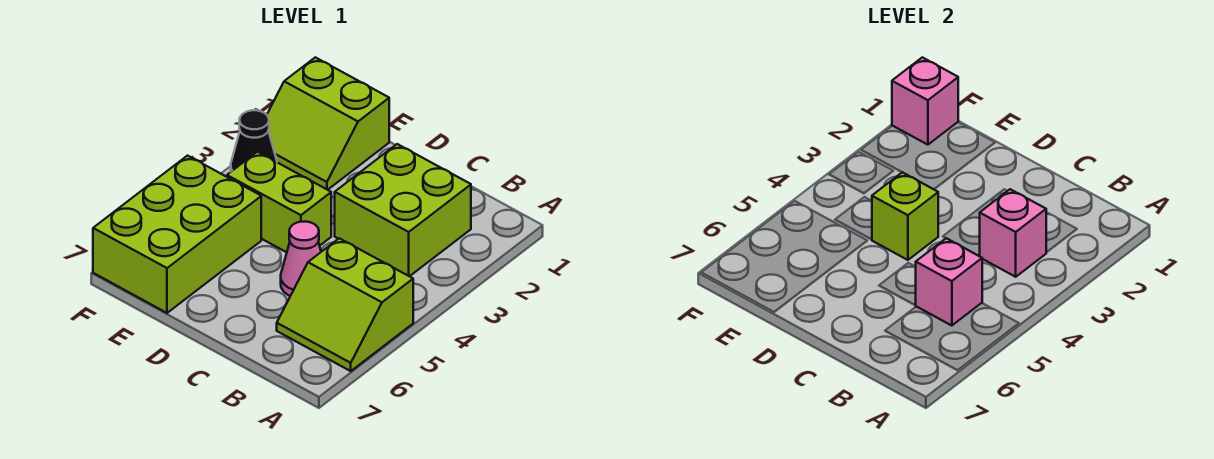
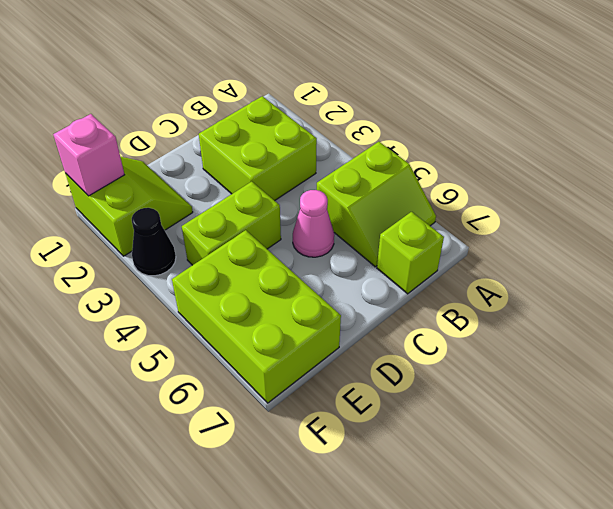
pink 1x1 brick [980,189,1046,277] -> none
pink 1x1 brick [916,238,982,326] -> none
lime 1x1 brick [872,172,938,260] -> lime 1x1 brick moved to [377,212,444,294]
lime 2x2 slope [267,57,389,190] -> lime 2x2 slope turned to [66,157,193,256]

